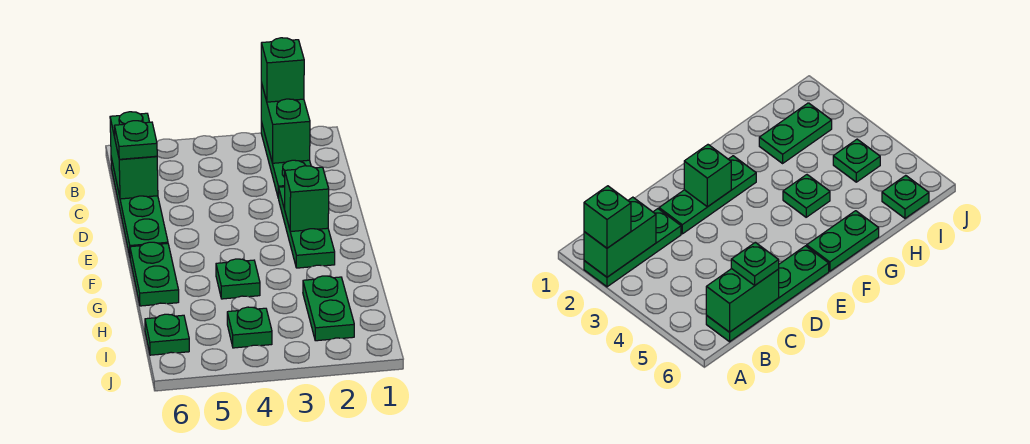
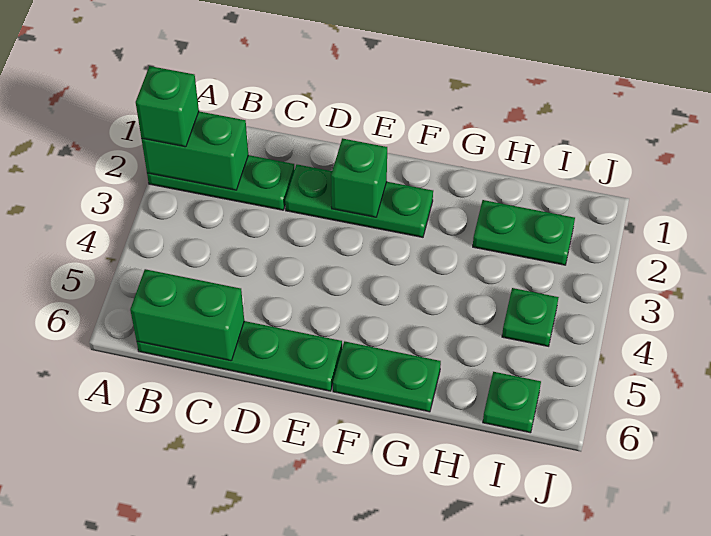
green 1x1 plate [114,121,157,159] -> none
green 1x1 plate [216,259,260,299] -> none

